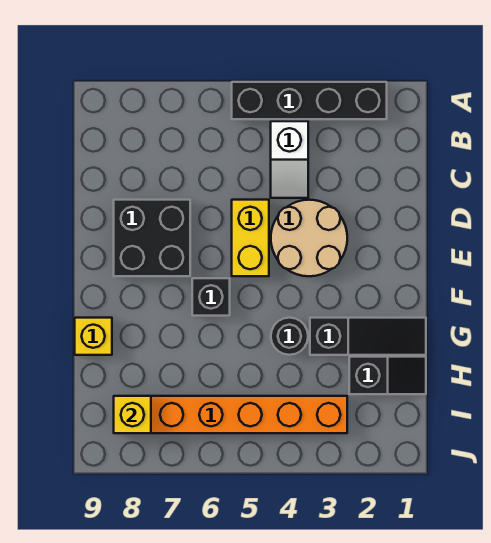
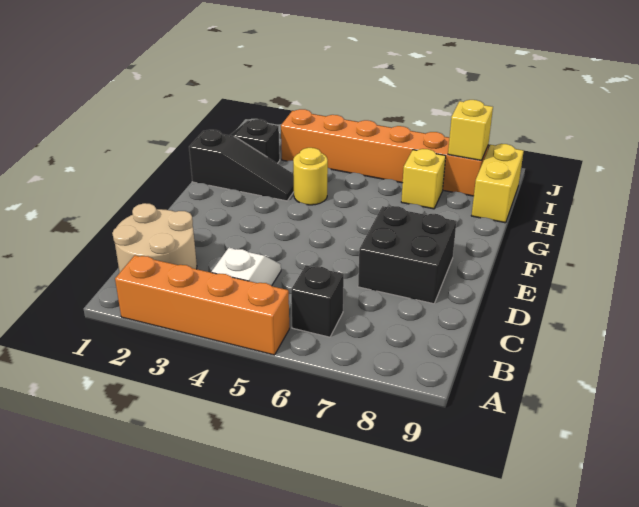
black 1x4 brick [232,82,387,119] -> orange 1x4 brick [115,255,289,355]
tan 2x2 round brick [271,200,347,276] -> tan 2x2 round brick moved to [112,203,197,273]
yellow 1x2 brick [232,200,269,276] -> yellow 1x2 brick moved to [471,144,524,223]
black 1x1 brick [192,278,230,316] -> black 1x1 brick moved to [291,266,344,337]
black 1x3 slope [310,318,426,355] -> black 1x3 slope turned to [189,130,294,201]
black 1x1 round brick [271,318,308,355] -> yellow 1x1 round brick [293,148,328,205]
yellow 1x1 brick [75,318,112,355] -> yellow 1x1 brick moved to [401,149,446,209]

